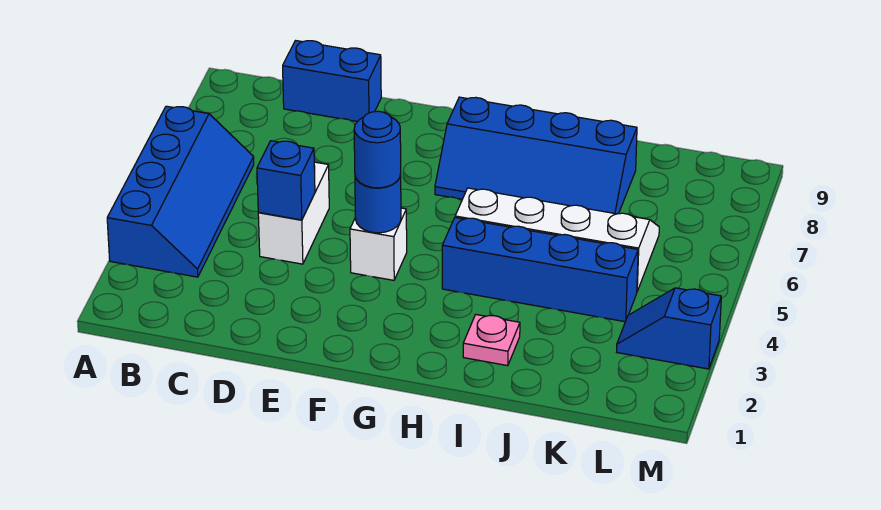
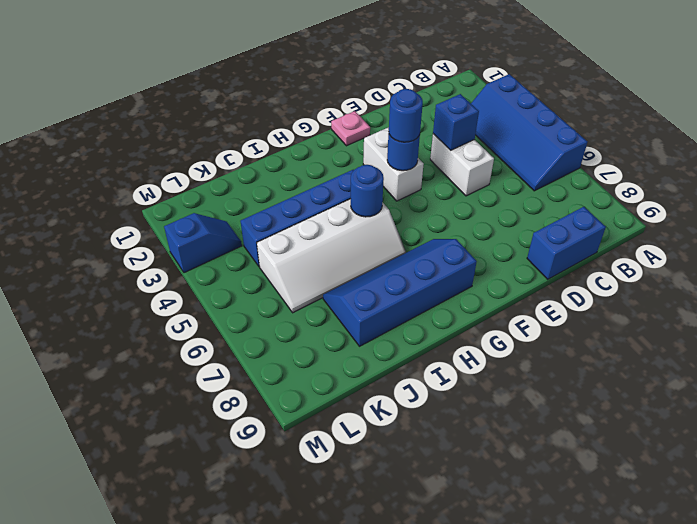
white 1x1 brick [350,208,407,280] -> white 1x2 brick [363,127,424,201]
none -> blue 1x1 round brick [351,165,384,217]
pink 1x1 plate [463,315,520,366] -> pink 1x1 plate moved to [331,111,370,146]

